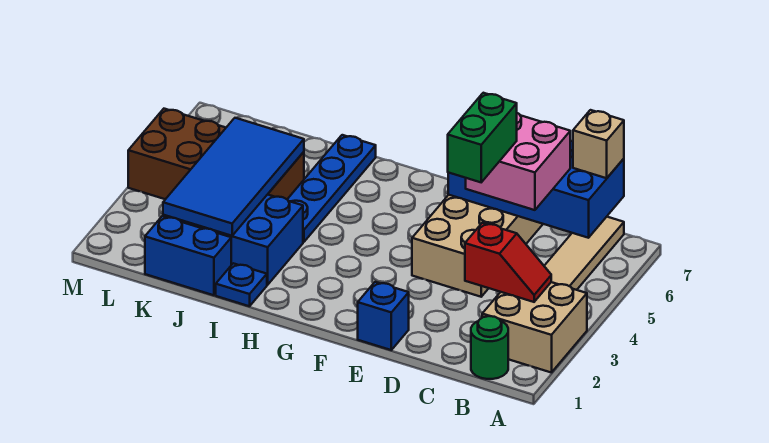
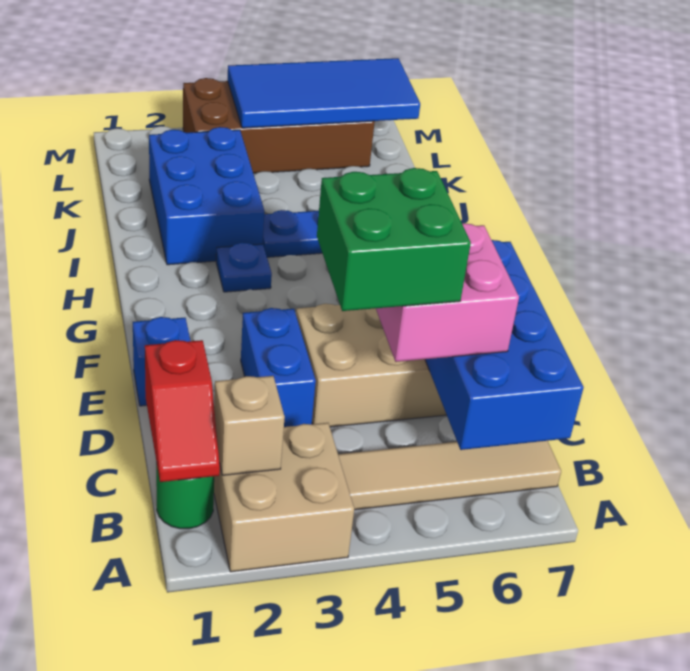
red 1x2 slope [465,223,551,302] -> red 1x2 slope moved to [145,340,220,482]
tan 1x1 brick [573,110,624,178] -> tan 1x1 brick moved to [214,376,285,475]
green 1x2 brick [448,93,517,182] -> green 2x2 brick [317,168,471,311]
blue 1x1 plate [216,263,267,306] -> blue 1x1 plate moved to [216,243,272,292]
blue 1x2 brick [145,216,231,295] -> blue 1x2 brick moved to [241,308,316,427]
blue 2x4 tile [163,118,304,236] -> blue 2x4 tile moved to [228,58,420,128]
brown 2x4 brick [128,109,304,199] -> brown 2x4 brick turned to [183,78,375,173]

